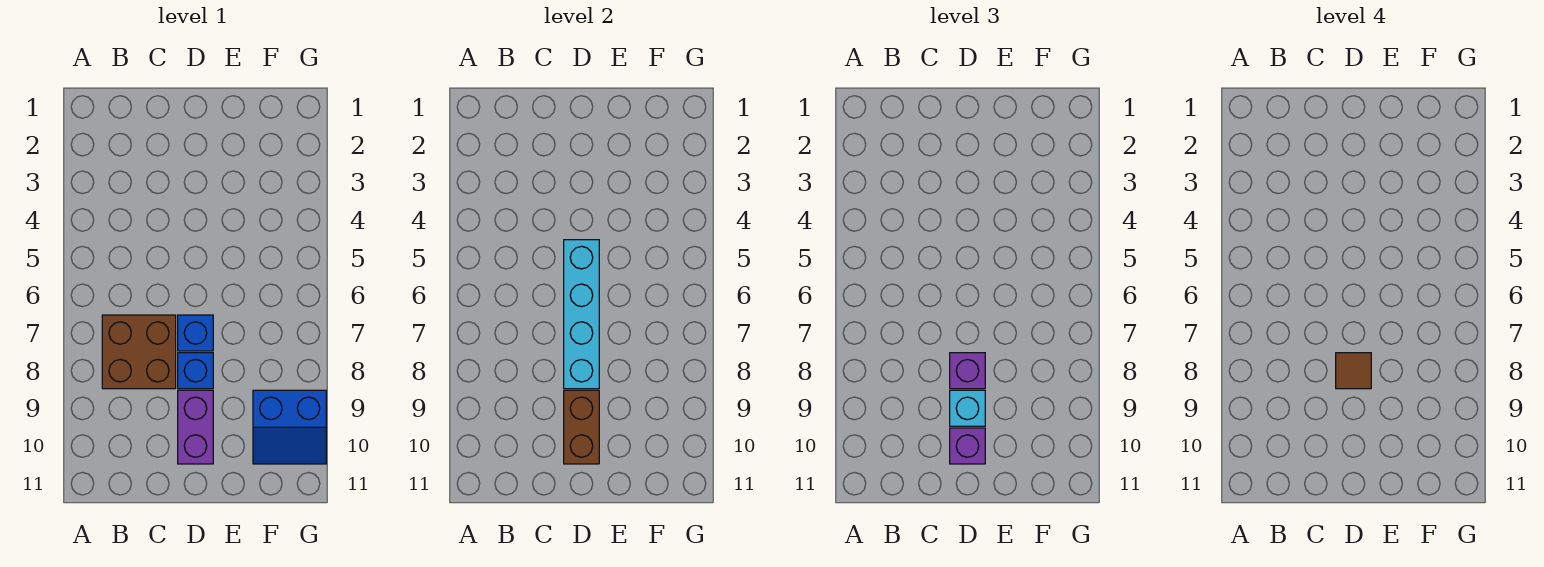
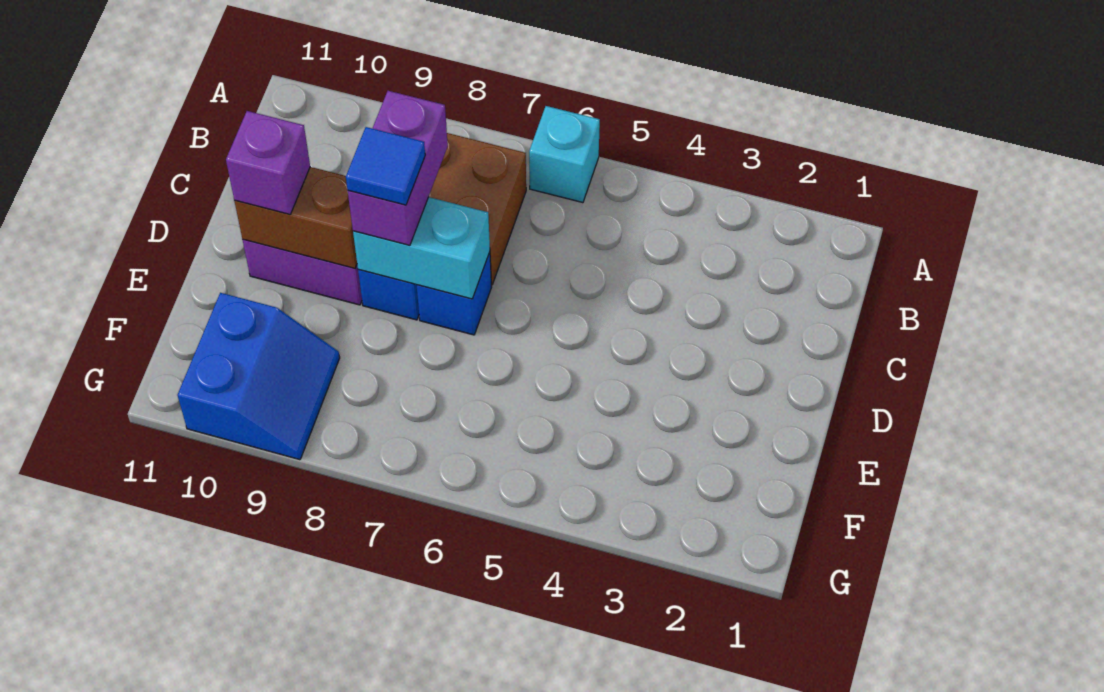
cyan 1x4 brick [564,240,599,389] -> cyan 1x2 brick [353,197,490,299]
purple 1x1 brick [950,353,985,389] -> purple 1x2 brick [348,91,448,246]
brown 1x1 tile [1336,353,1371,389] -> blue 1x1 tile [346,127,425,205]
cyan 1x1 brick [950,390,985,426] -> cyan 1x1 brick moved to [529,106,600,203]
blue 2x2 slope [253,390,326,464] -> blue 2x2 slope turned to [178,293,340,460]

